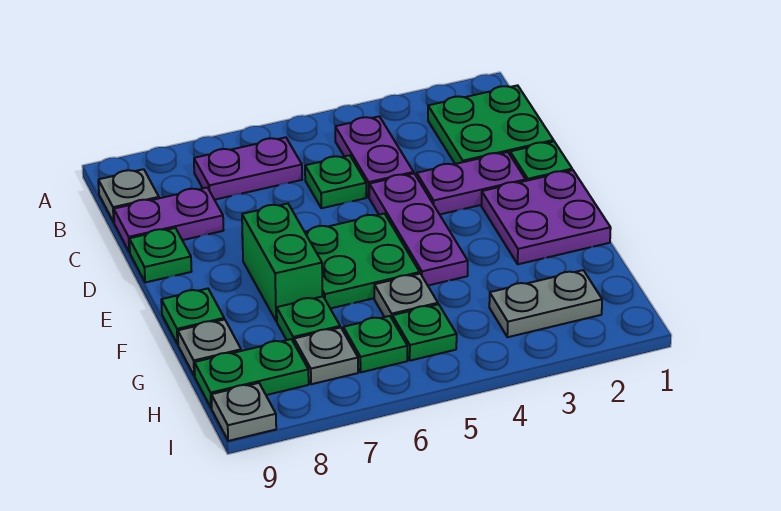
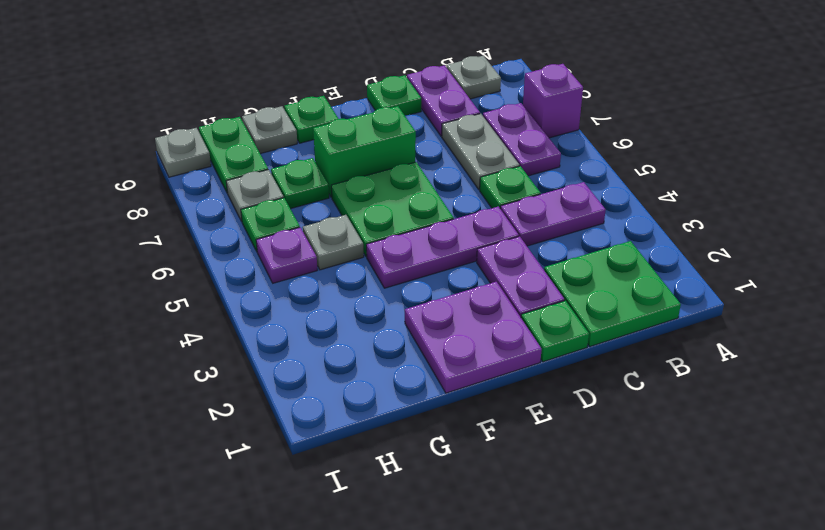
none -> purple 1x1 brick [523,64,583,138]
grey 1x2 plate [489,270,602,337] -> grey 1x2 plate moved to [442,114,519,190]
green 1x1 plate [392,304,457,361] -> purple 1x1 plate [256,228,317,283]

